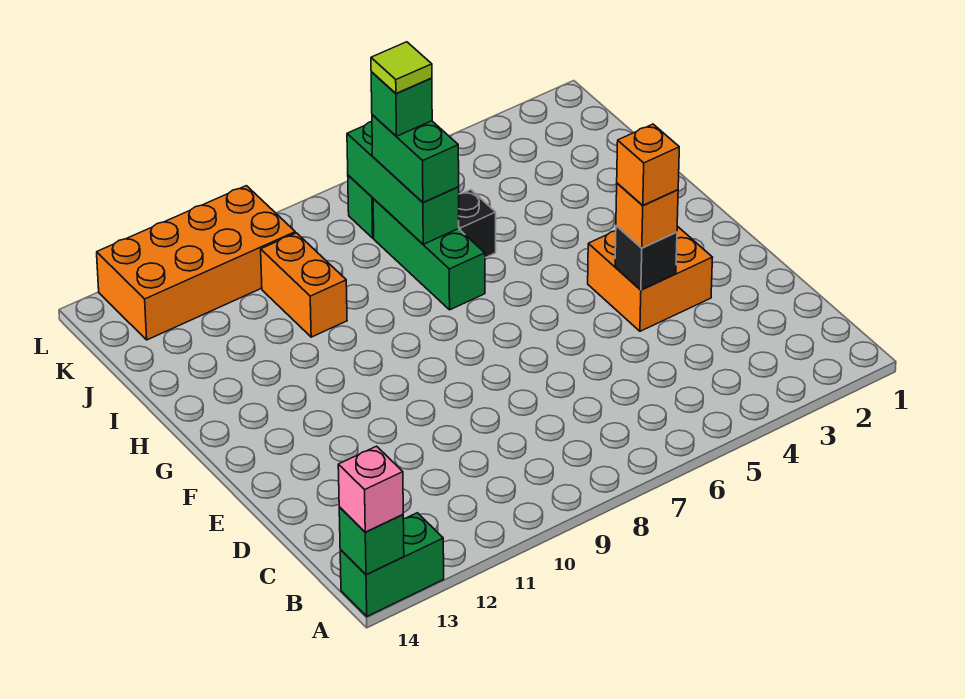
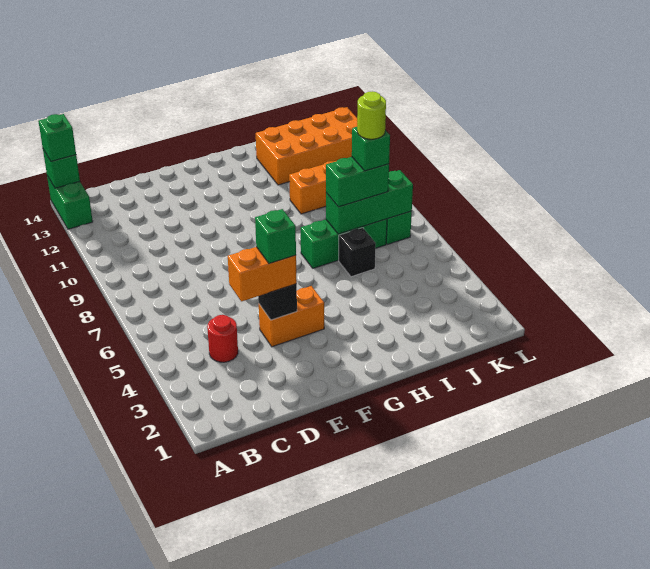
pink 1x1 brick [338,446,403,532] -> green 1x1 brick [38,114,76,161]
none -> red 1x1 round brick [207,315,238,362]
orange 2x2 brick [588,226,712,331] -> orange 1x2 brick [259,286,324,347]
orange 1x1 brick [616,183,678,248] -> orange 1x2 brick [228,247,297,301]
orange 1x1 brick [617,124,679,206] -> green 1x1 brick [255,209,296,264]
lime 1x1 tile [371,42,432,93] -> lime 1x1 round brick [357,91,386,139]
orange 2x4 brick [97,186,295,340] -> orange 2x4 brick turned to [256,107,357,185]

